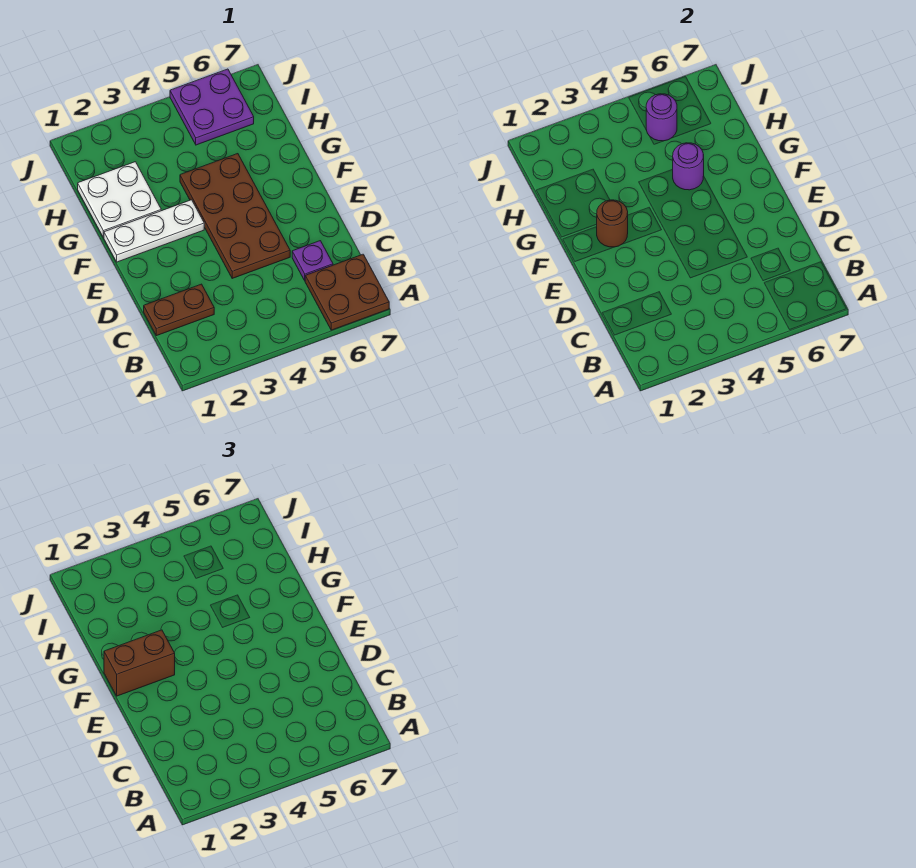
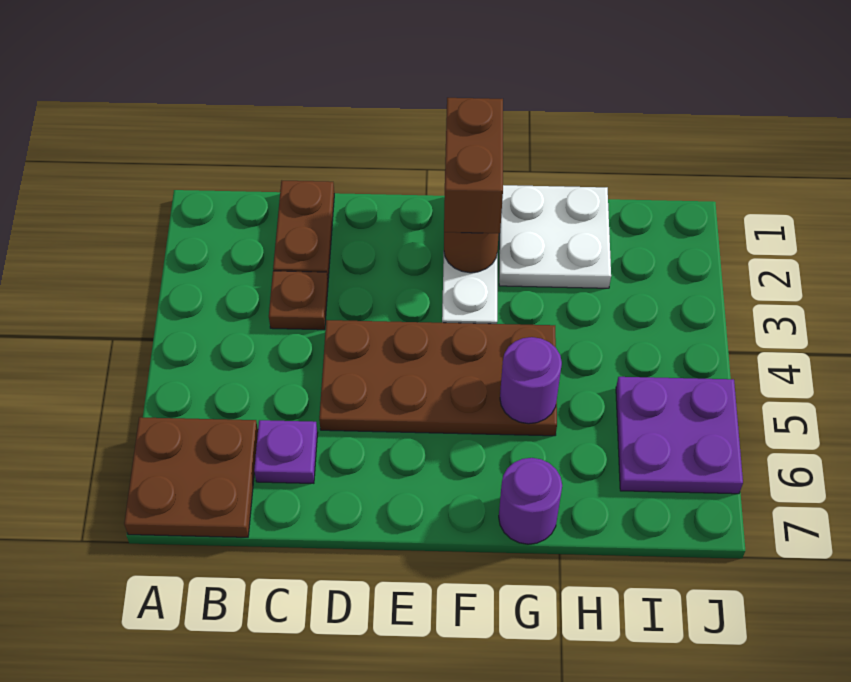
none -> brown 1x1 plate [269,271,328,330]
purple 1x1 round brick [646,94,677,141] -> purple 1x1 round brick moved to [499,458,562,544]

